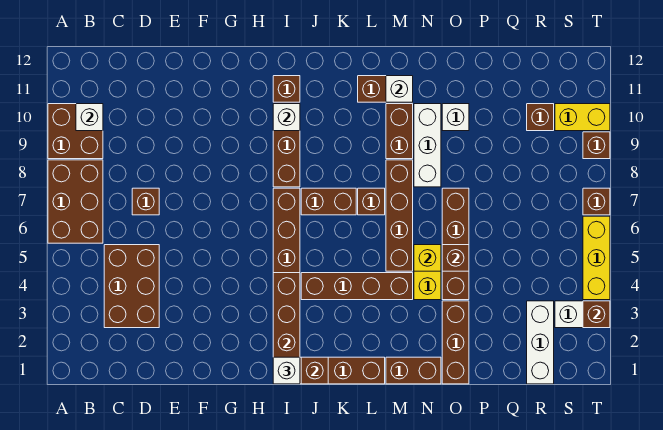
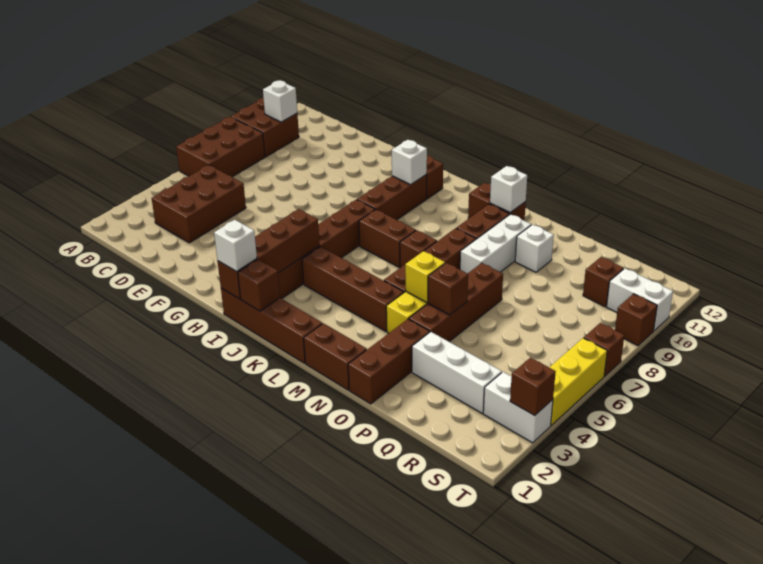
brown 1x1 brick [132,188,159,215] -> none
white 1x3 brick [527,301,554,384] -> white 1x3 brick turned to [412,332,502,413]
yellow 1x2 brick [555,104,610,131] -> white 1x2 brick [607,268,673,331]

